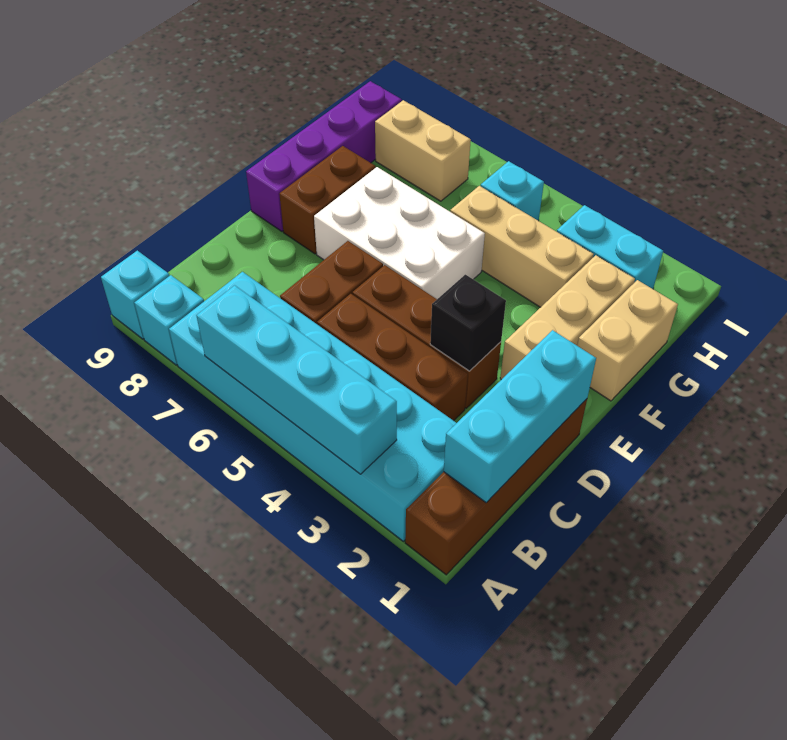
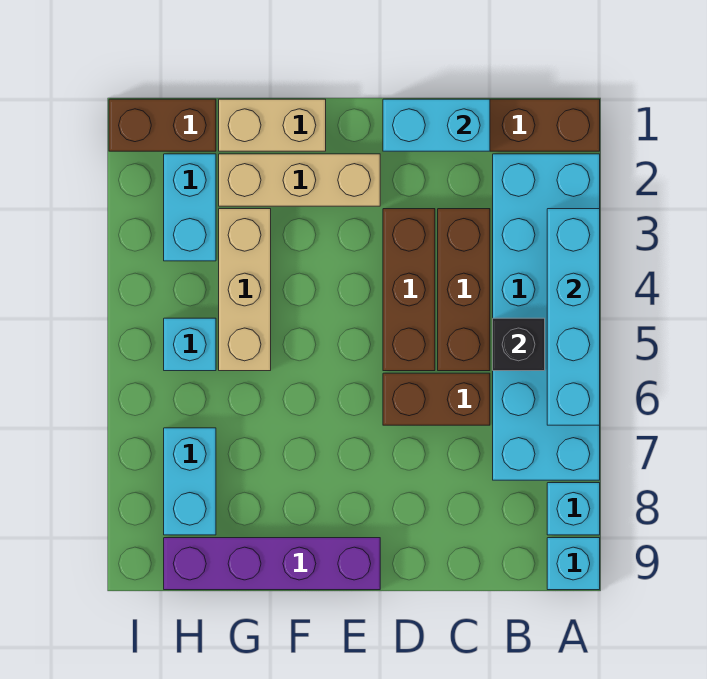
cyan 1x3 brick [444,330,596,503] -> cyan 1x2 brick [383,99,490,151]
black 1x1 brick [430,275,506,371] -> black 1x1 brick moved to [493,318,545,371]
white 2x3 brick [314,167,485,299] -> none
brown 1x2 brick [279,146,375,254] -> brown 1x2 brick moved to [109,99,216,151]
tan 1x2 brick [375,100,471,201] -> cyan 1x2 brick [164,428,216,535]

